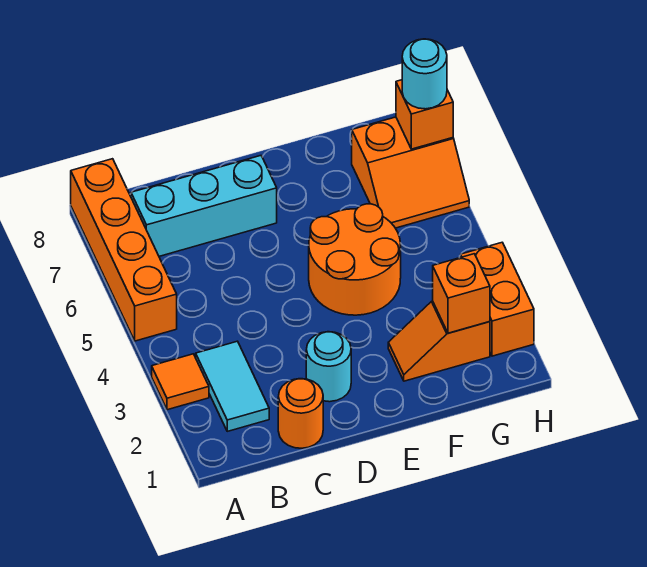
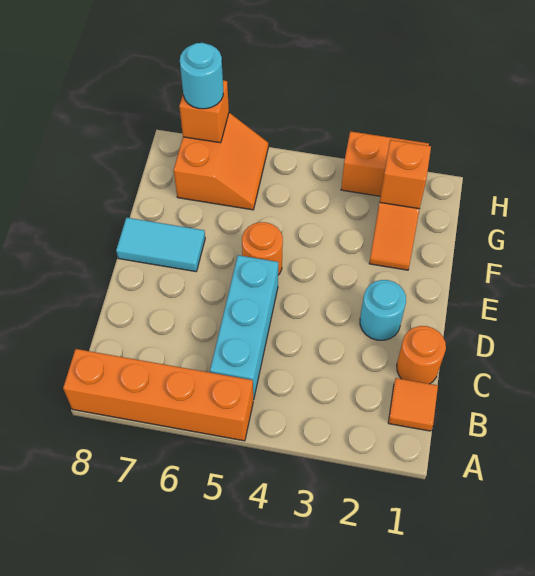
orange 1x1 tile [152,354,209,410] -> orange 1x1 tile moved to [388,378,438,431]
cyan 1x2 tile [196,341,269,431] -> cyan 1x2 tile moved to [116,217,205,272]
cyan 1x3 brick [131,156,277,256] -> cyan 1x3 brick moved to [210,255,278,399]
orange 2x2 round brick [309,204,401,315] -> orange 1x1 round brick [242,222,283,275]

